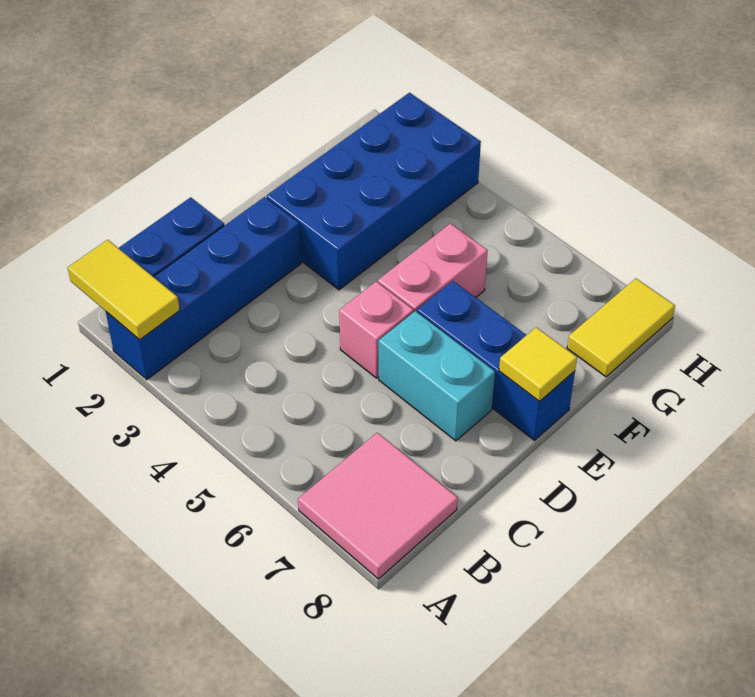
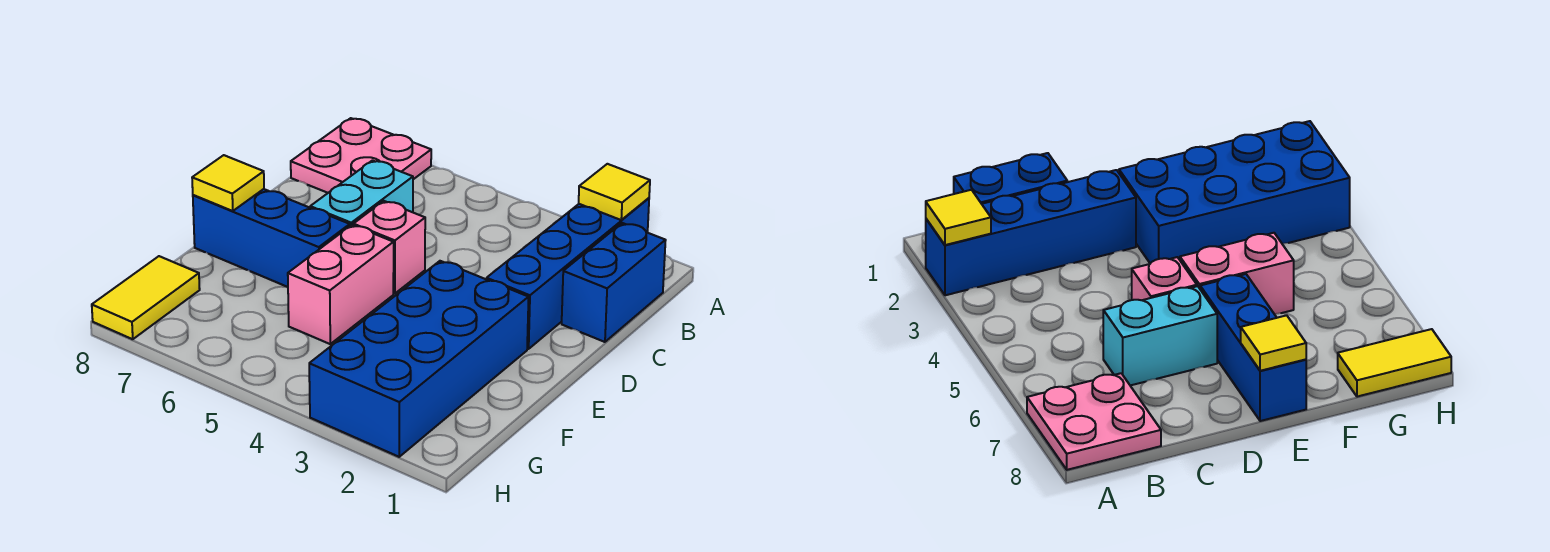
yellow 1x2 tile [68,240,180,340] -> yellow 1x1 tile [579,164,650,220]
pink 2x2 tile [298,433,458,579] -> pink 2x2 plate [291,118,431,193]
cyan 1x2 brick [379,311,495,441] -> cyan 1x2 brick turned to [310,161,413,226]

